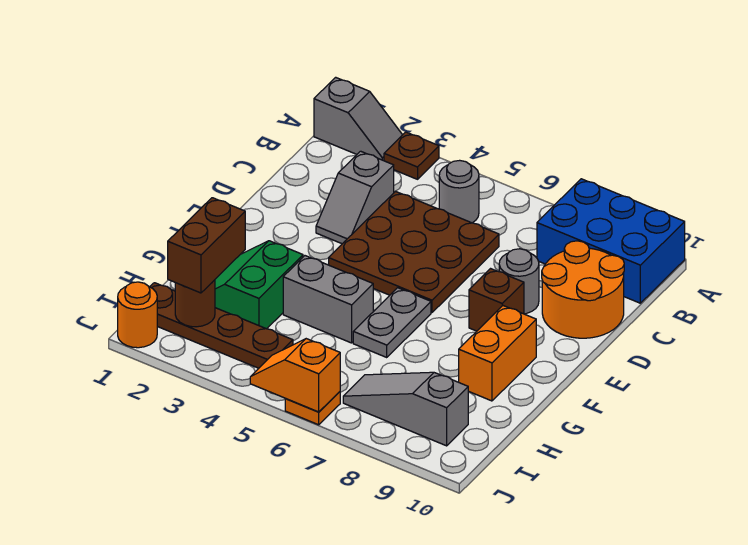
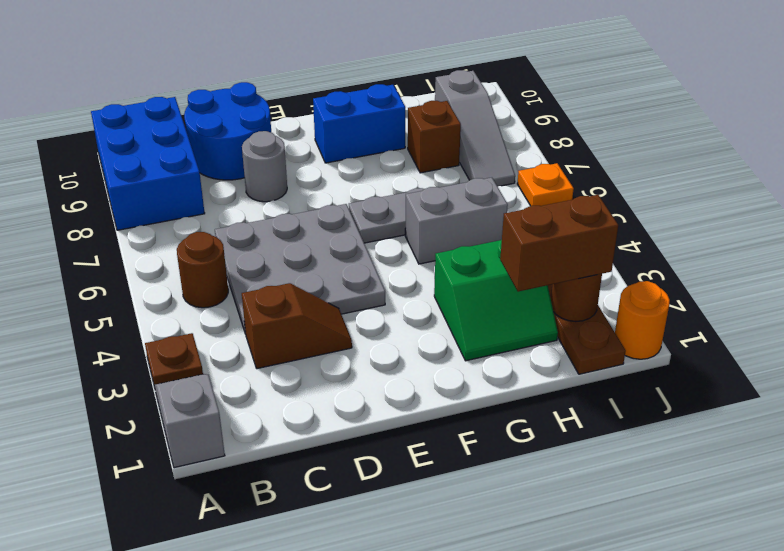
grey 1x1 round brick [439,160,479,223] -> brown 1x1 round brick [177,232,228,308]
grey 1x2 slope [316,151,394,244] -> brown 1x2 slope [242,283,352,369]
brown 3x3 plate [329,191,499,313] -> grey 3x3 plate [215,204,385,334]
orange 2x2 round brick [542,241,624,338] -> blue 2x2 round brick [184,82,271,180]
brown 1x1 brick [469,269,524,331] -> brown 1x1 brick moved to [408,101,461,173]
orange 1x2 brick [459,306,536,401] -> blue 1x2 brick [313,84,405,163]
grey 1x2 brick [283,256,373,343] -> grey 1x2 brick turned to [405,178,508,264]
orange 1x2 slope [250,339,340,412] -> none

